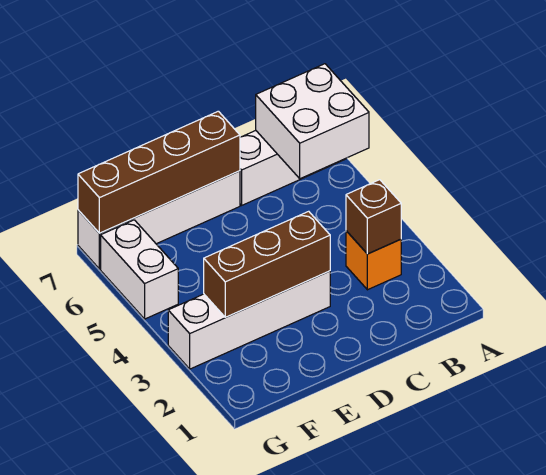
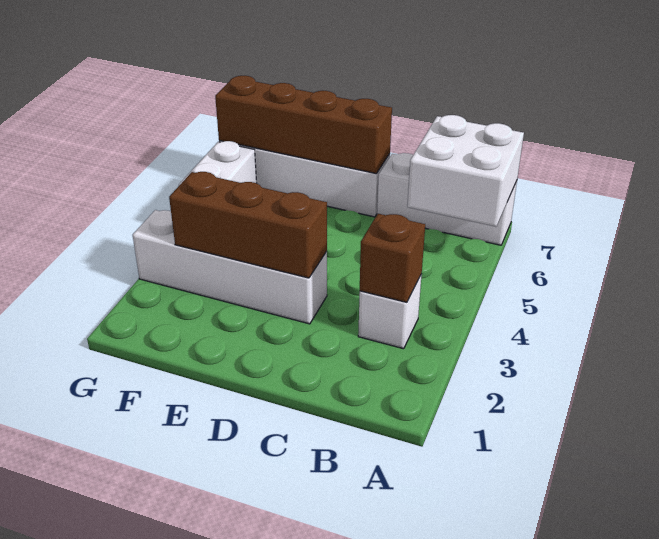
orange 1x1 brick [346,231,401,290] -> white 1x1 brick [358,274,422,349]

